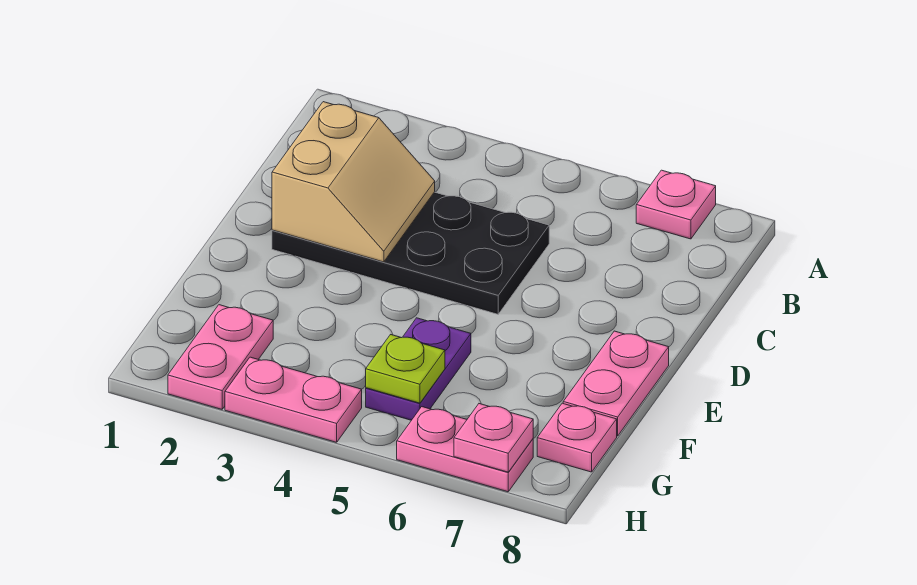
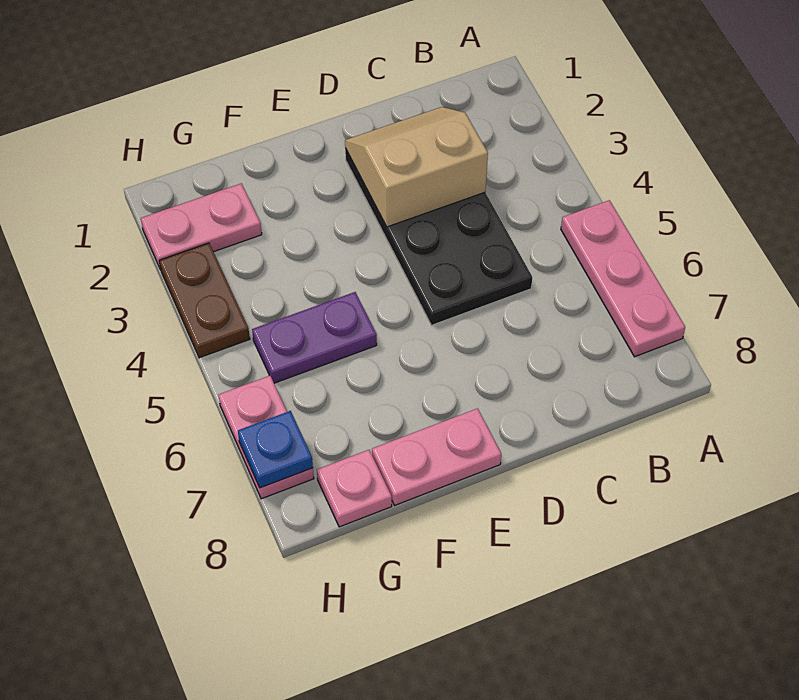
pink 1x1 plate [636,170,716,239] -> pink 1x3 plate [561,200,685,357]
tan 2x2 slope [272,102,435,262] -> tan 2x2 slope turned to [345,107,488,227]
lime 1x1 plate [366,335,445,403] -> none
pink 1x2 plate [225,357,362,442] -> brown 1x2 plate [159,243,250,358]
pink 1x1 plate [454,404,533,472] -> blue 1x1 plate [238,411,313,488]

